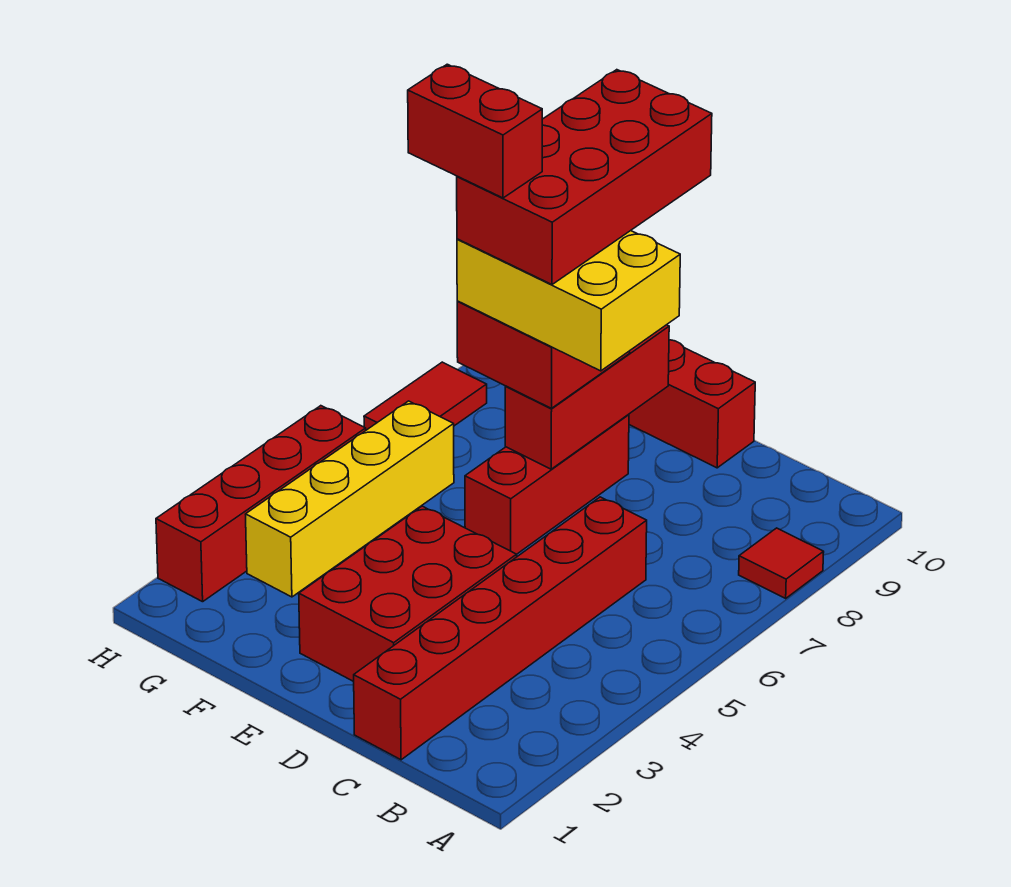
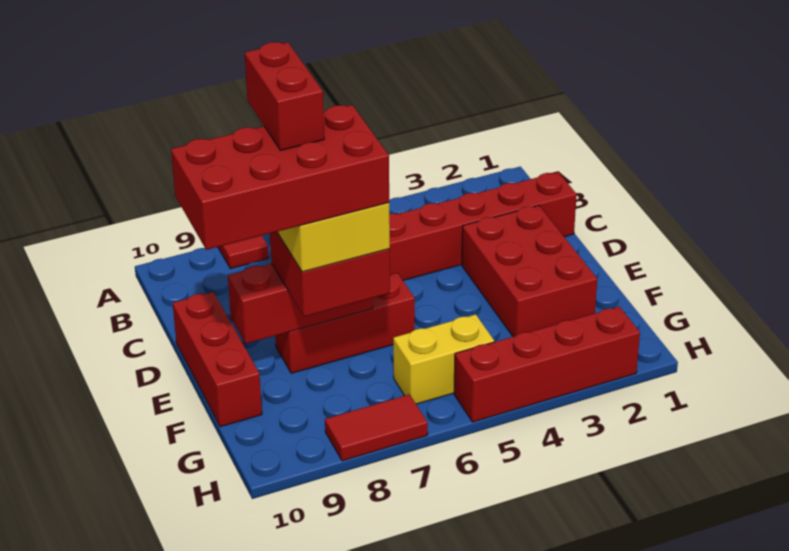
red 2x3 brick [299,506,517,682] -> red 2x3 brick turned to [462,205,597,337]
red 1x2 brick [408,64,542,198] -> red 1x2 brick moved to [245,42,324,150]
yellow 1x4 brick [246,401,454,597] -> yellow 1x2 brick [393,314,494,404]

